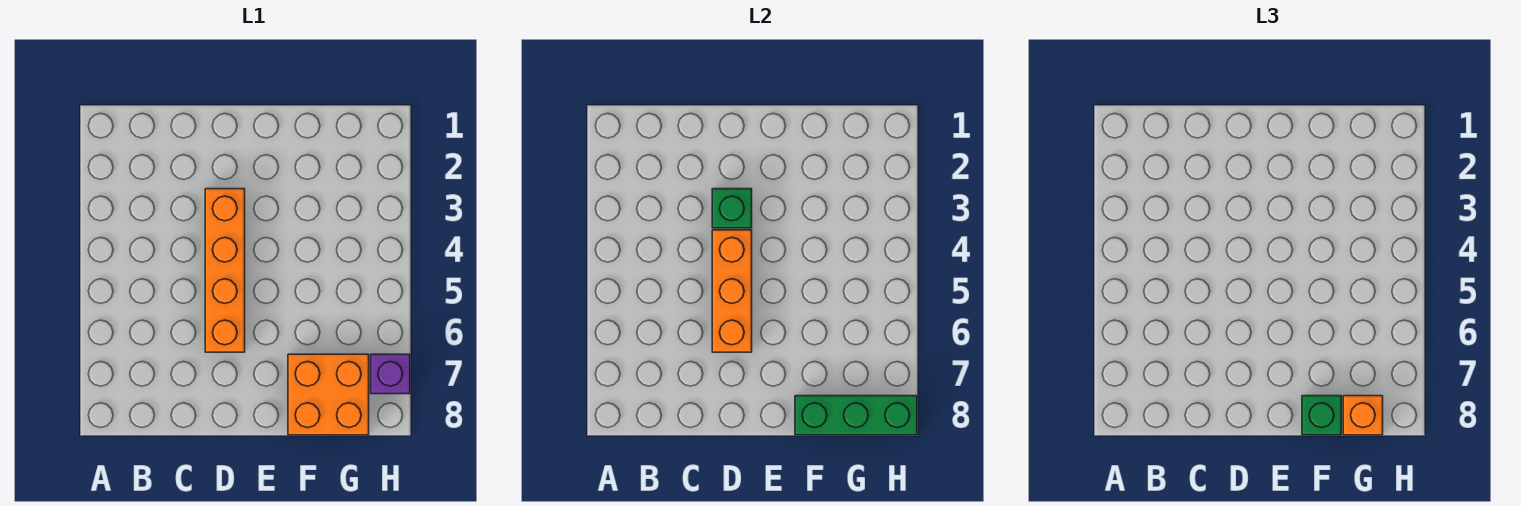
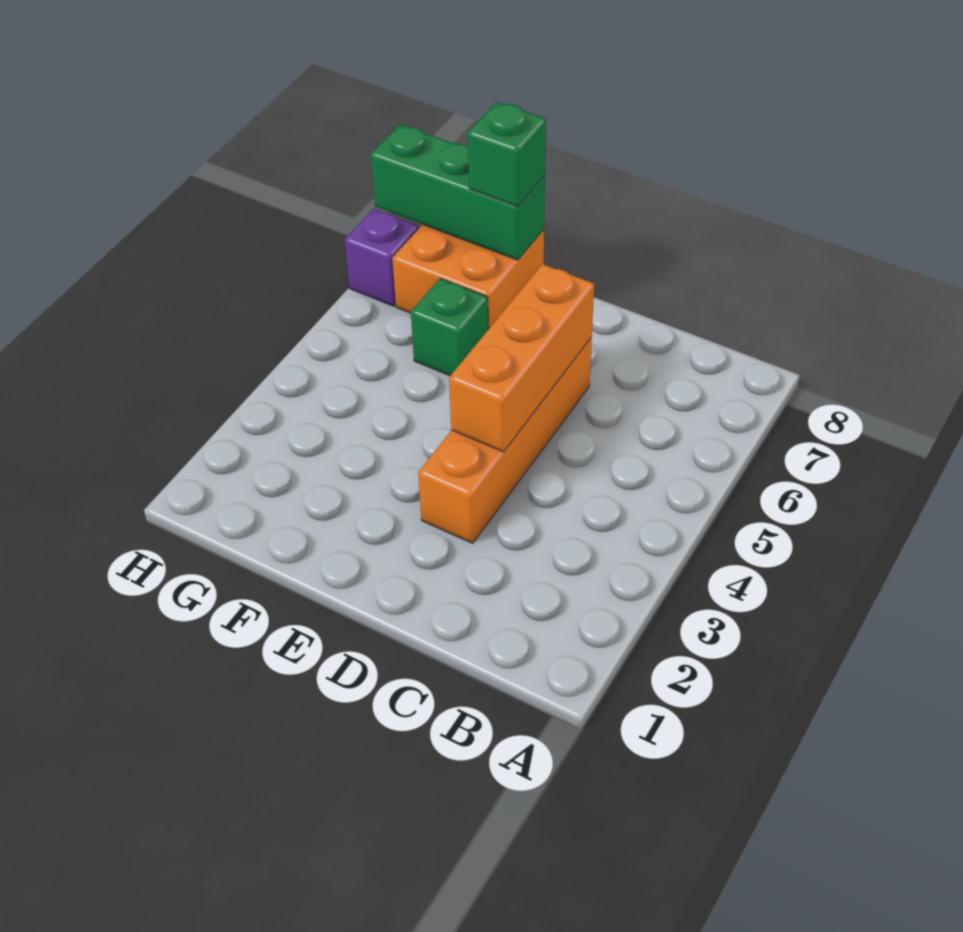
green 1x1 brick [712,189,752,228] -> green 1x1 brick moved to [411,278,488,376]
orange 1x1 brick [1343,396,1383,435] -> none

